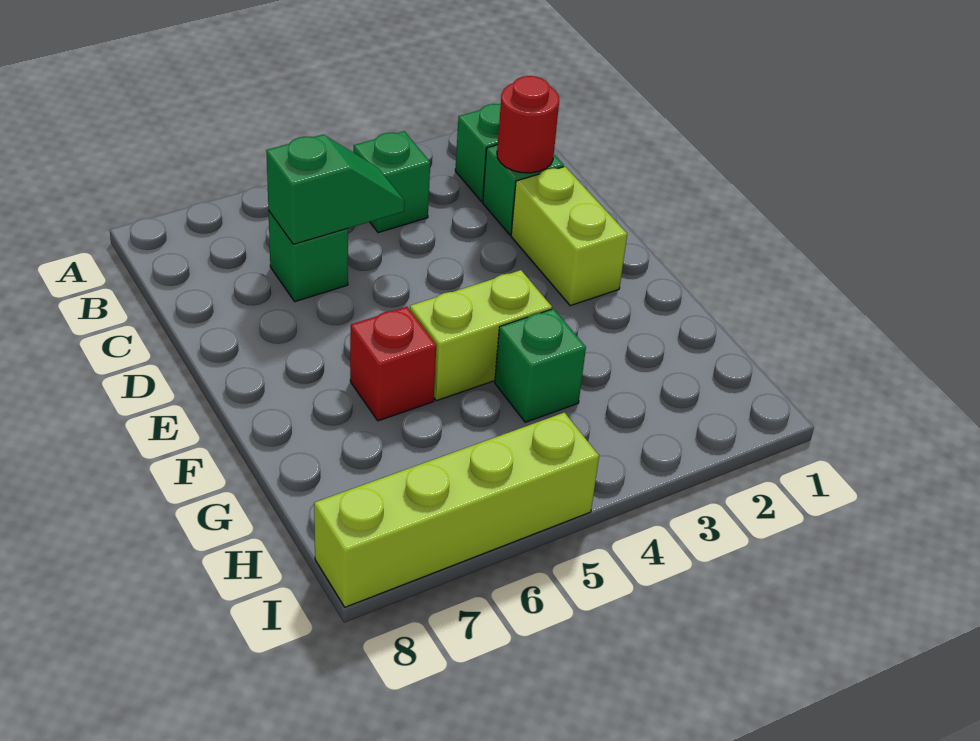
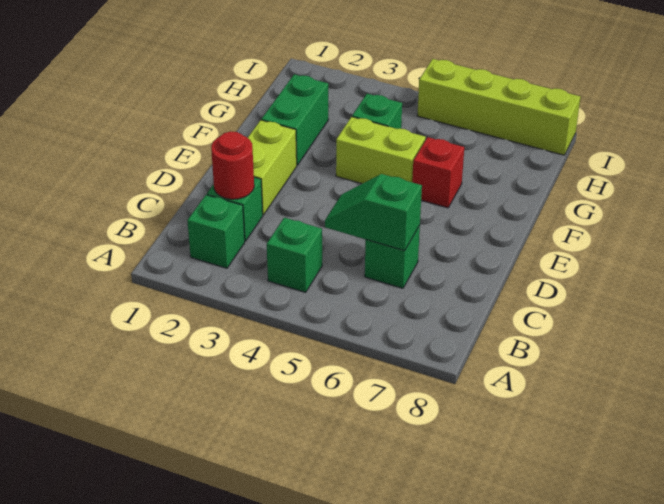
none -> green 1x2 brick [261,74,328,165]

